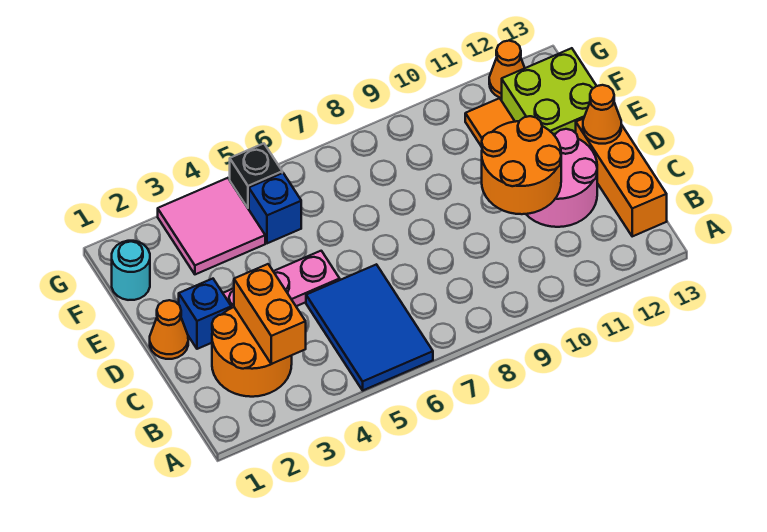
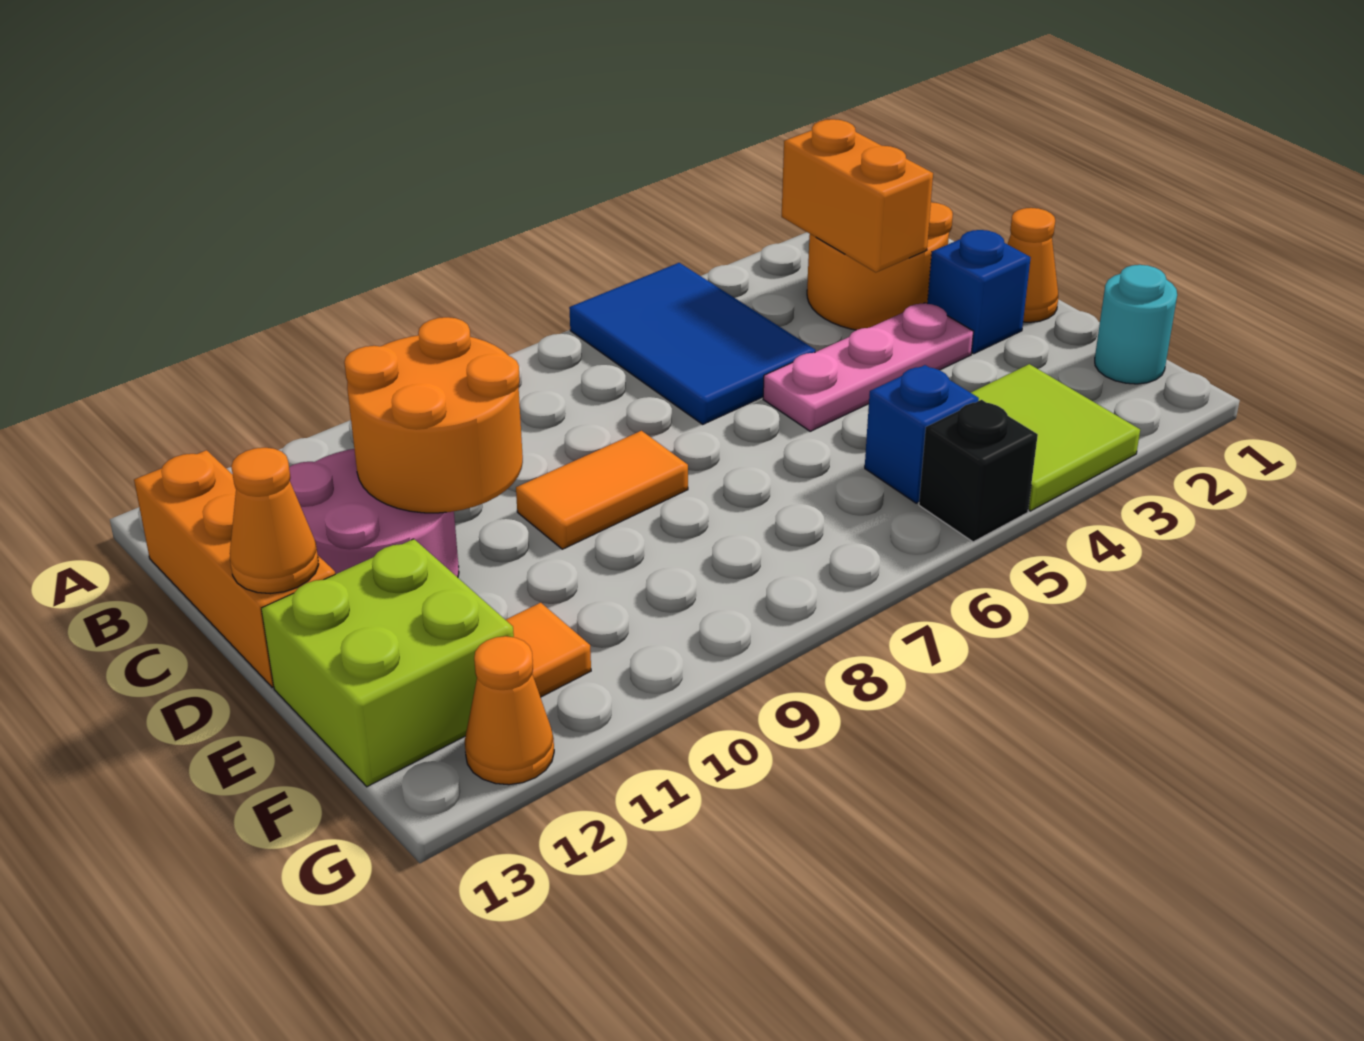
none -> orange 1x2 tile [516,431,688,549]
pink 2x2 tile [158,178,265,274] -> lime 2x2 tile [971,364,1140,511]

